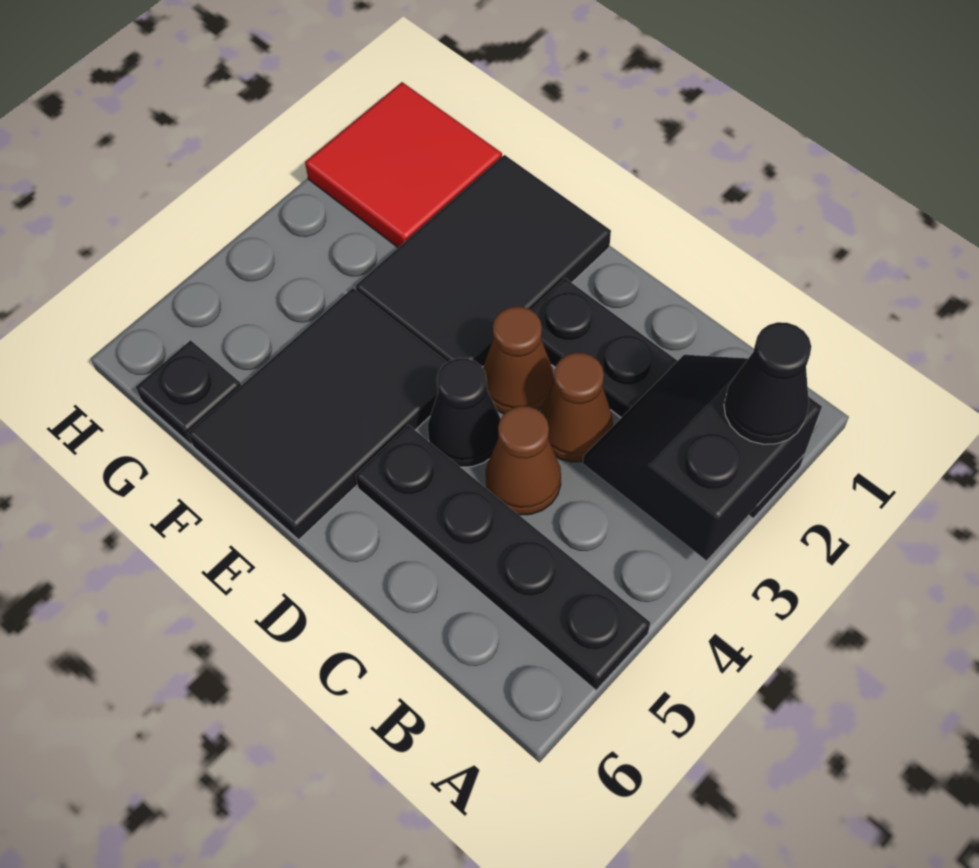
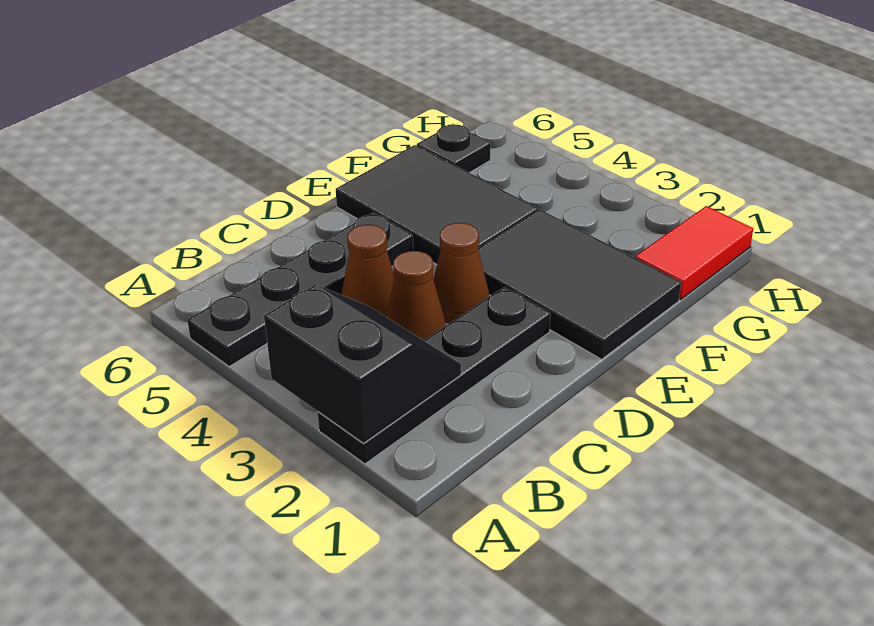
black 1x1 cone [724,322,811,444] -> none
black 1x1 cone [428,358,501,467] -> none
red 2x2 tile [305,82,502,248] -> red 1x2 tile [635,206,753,300]

